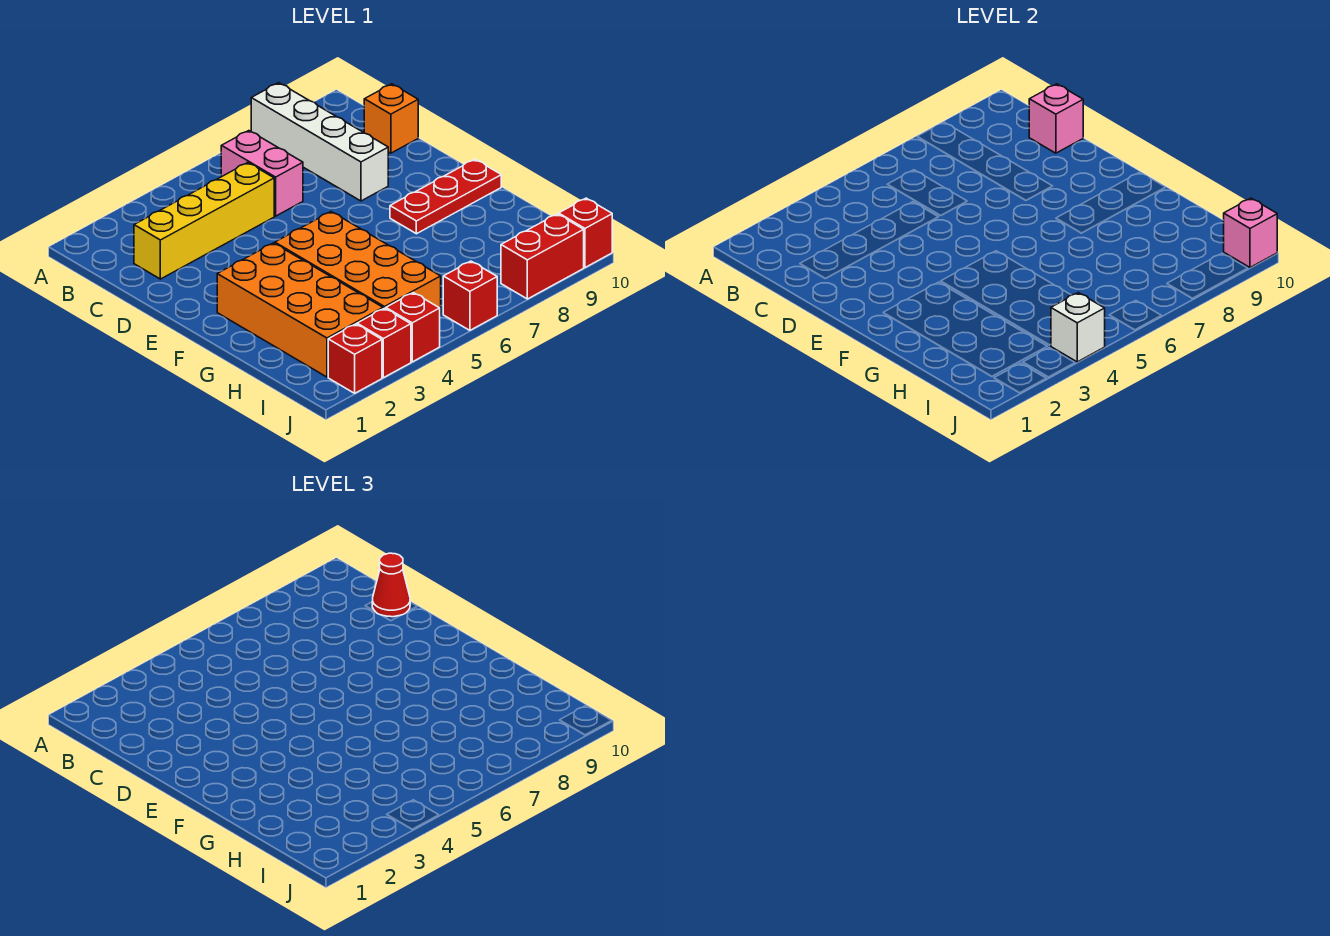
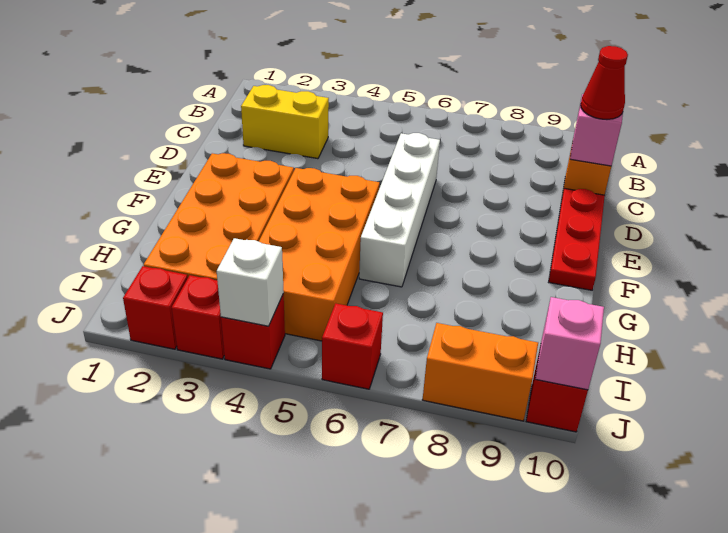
white 1x4 brick [251,83,388,201] -> white 1x4 brick moved to [359,133,440,287]
pink 1x2 brick [221,131,303,216] -> none
yellow 1x4 brick [134,163,274,279] -> yellow 1x2 brick [241,85,329,159]
red 1x3 plate [390,159,501,234] -> red 1x3 plate turned to [549,188,605,290]
red 1x2 brick [501,214,584,299] -> orange 1x2 brick [423,323,538,421]

